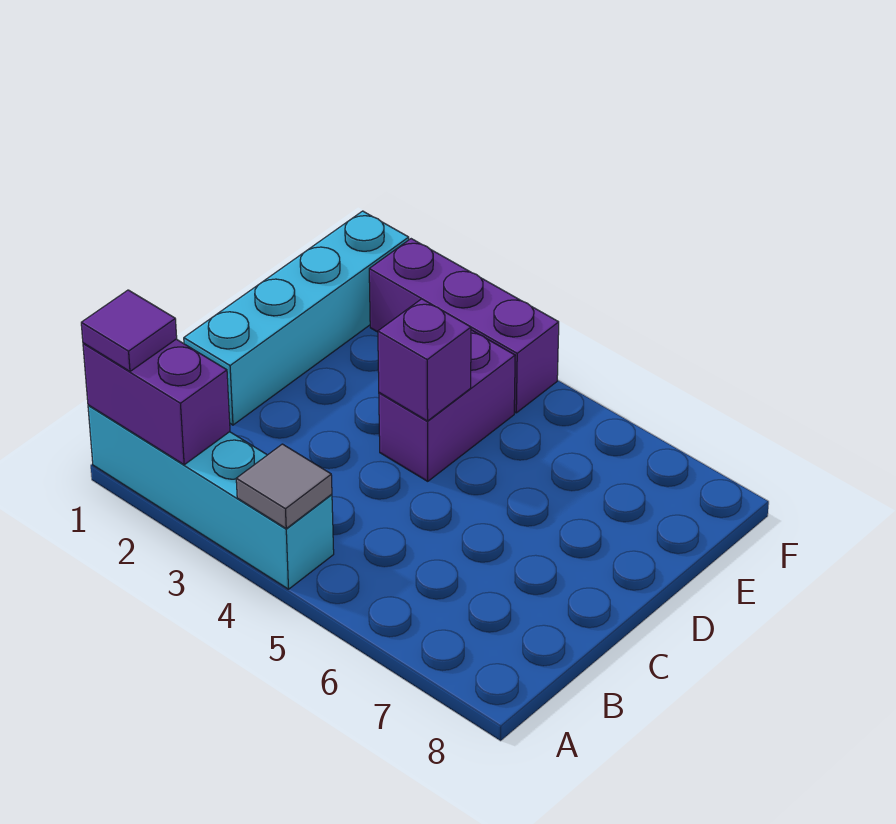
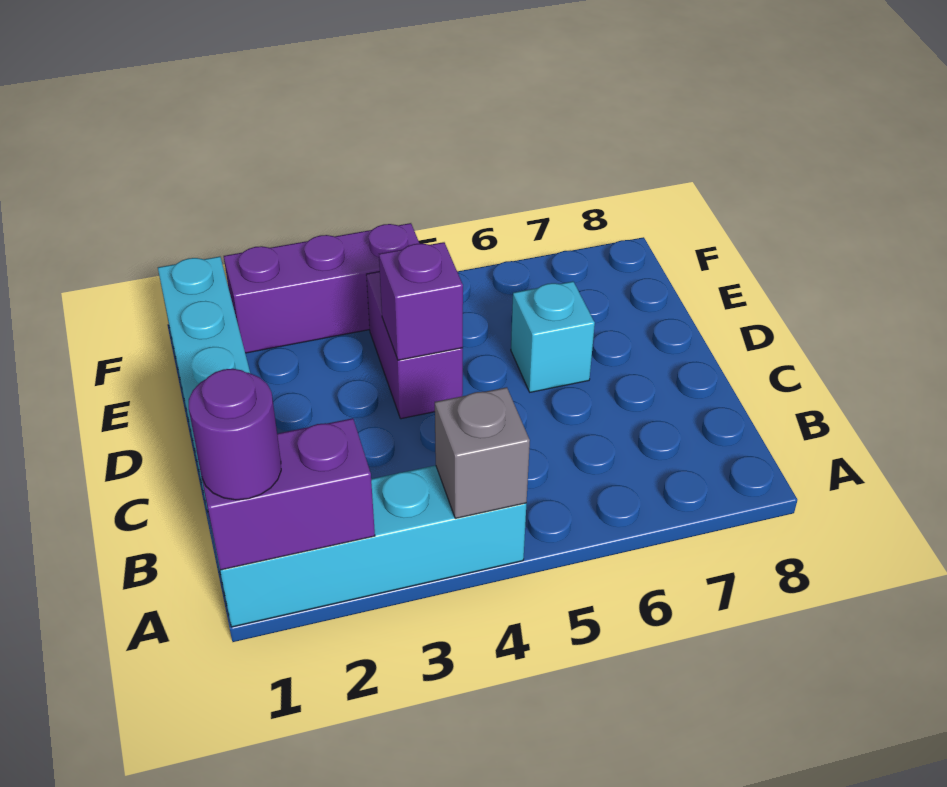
purple 1x1 tile [81,290,177,371] -> purple 1x1 round brick [189,369,281,500]
grey 1x1 tile [236,444,332,528] -> grey 1x1 brick [435,387,530,518]
none -> cyan 1x1 brick [511,281,595,392]

